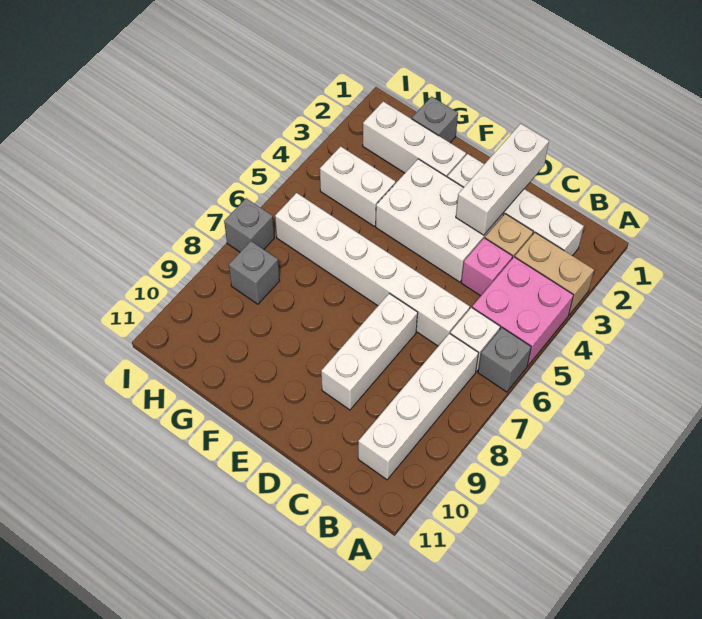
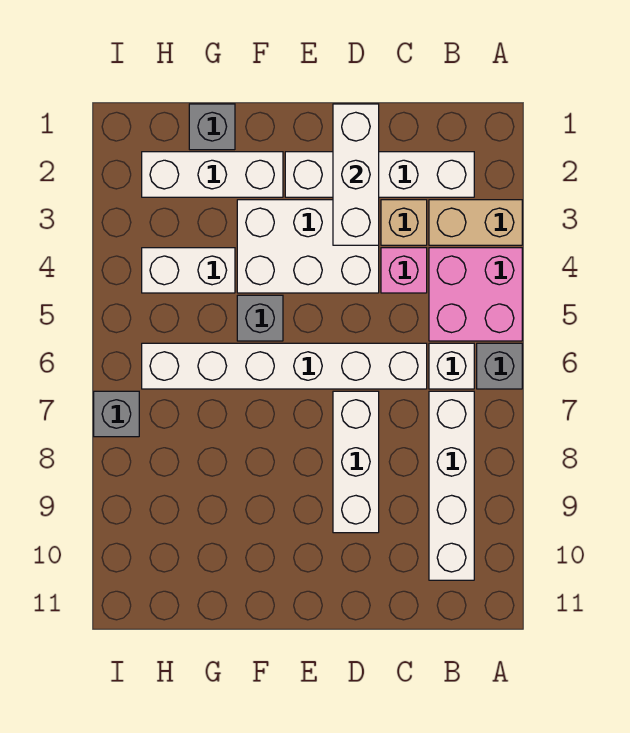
grey 1x1 brick [229,241,280,304] -> grey 1x1 brick moved to [237,295,283,341]

